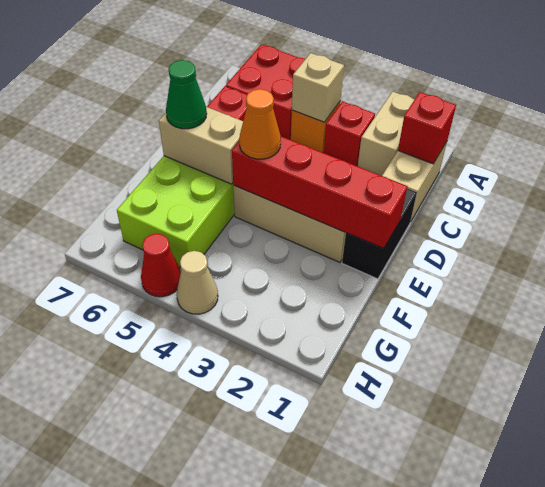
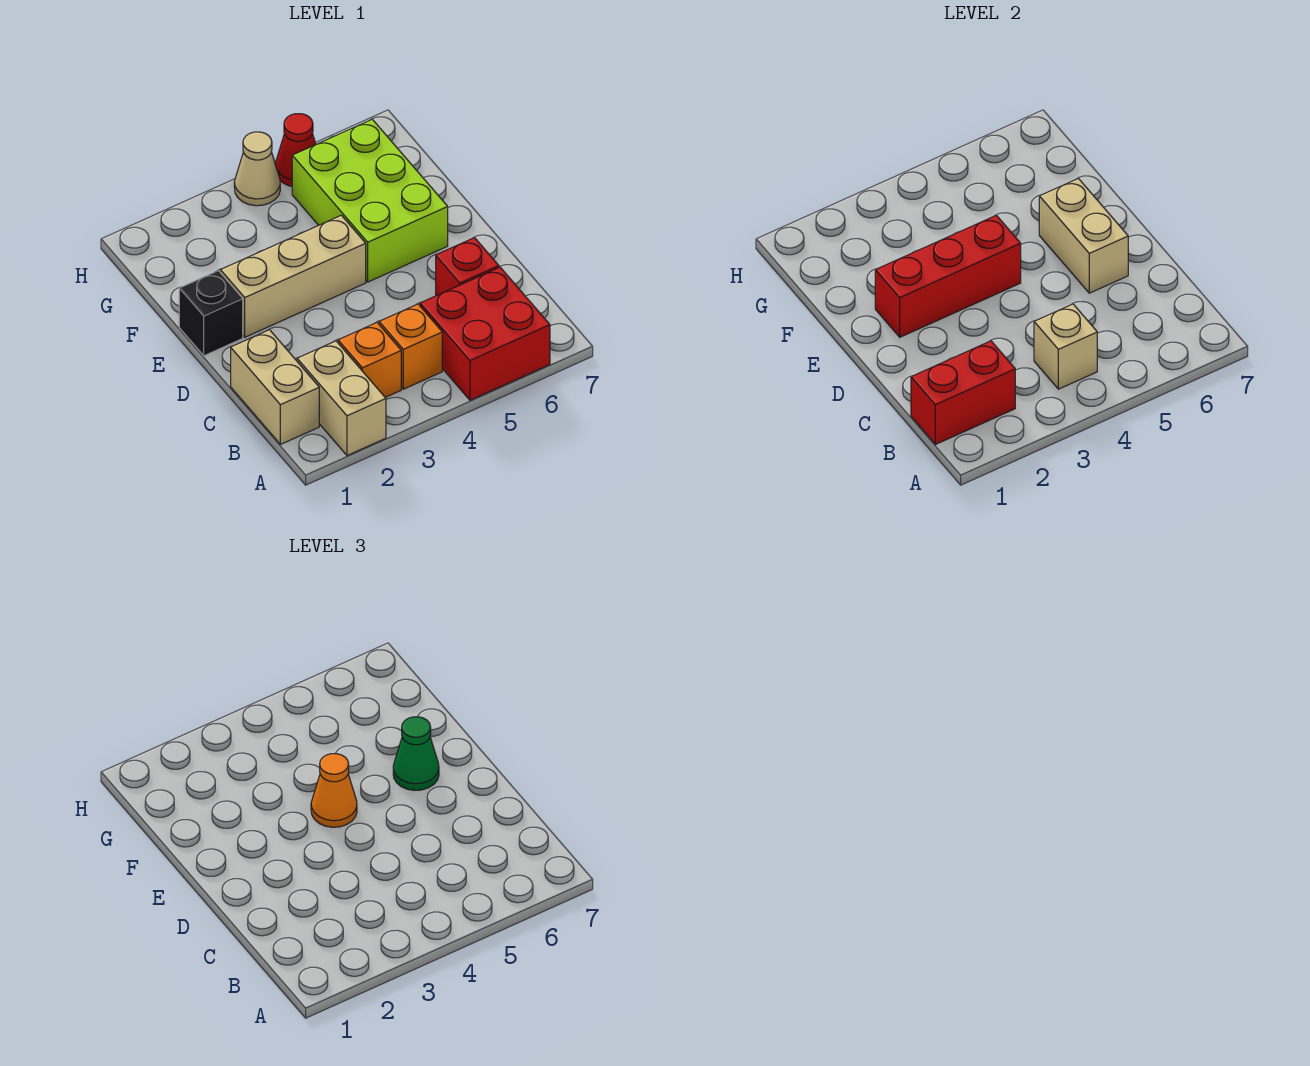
red 1x1 brick [398,92,456,164] -> red 1x2 brick [911,341,1015,444]
red 1x1 brick [324,101,375,166] -> orange 1x1 brick [338,323,401,397]
black 1x2 brick [342,189,417,279] -> black 1x1 brick [179,271,243,356]
red 1x4 brick [232,136,407,249] -> red 1x3 brick [875,215,1021,337]
tan 1x2 brick [159,107,243,184] -> tan 1x2 brick turned to [1039,178,1128,293]

